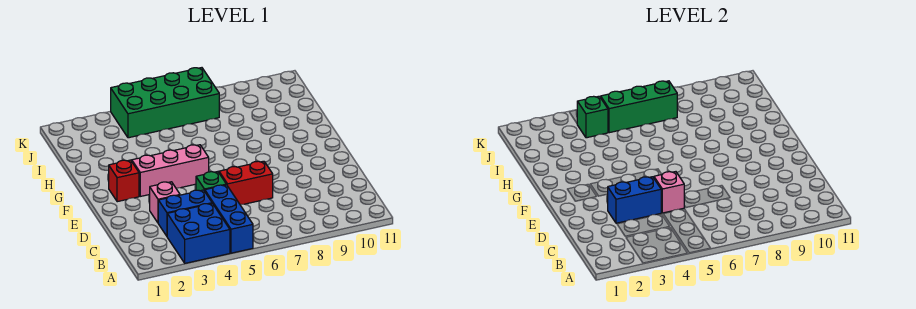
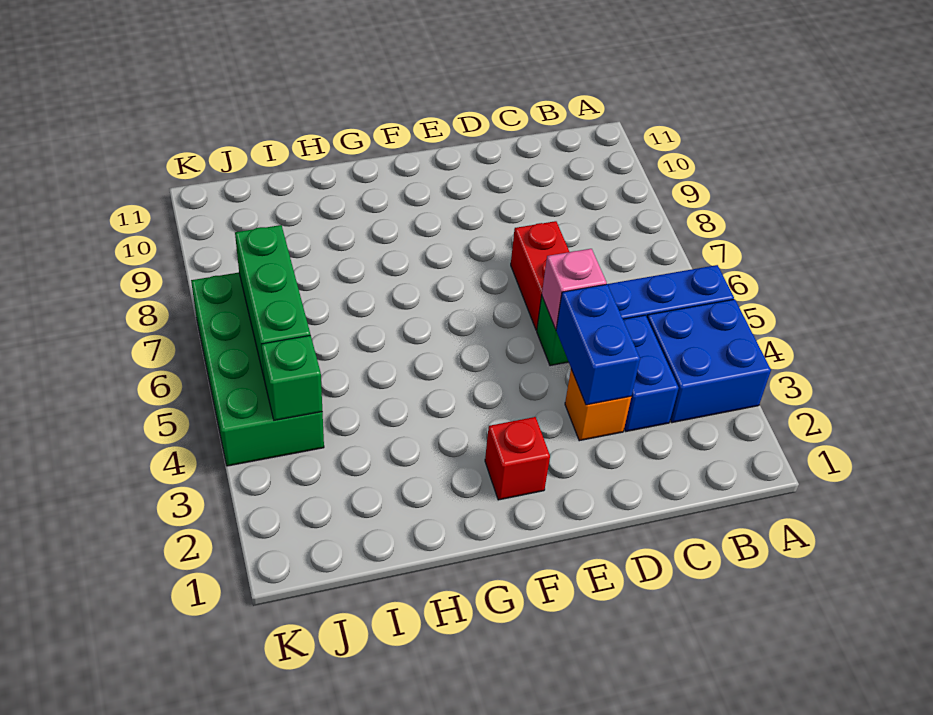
pink 1x1 brick [150,182,180,223] -> orange 1x1 brick [565,369,631,441]
pink 1x3 brick [132,145,209,196] -> none

